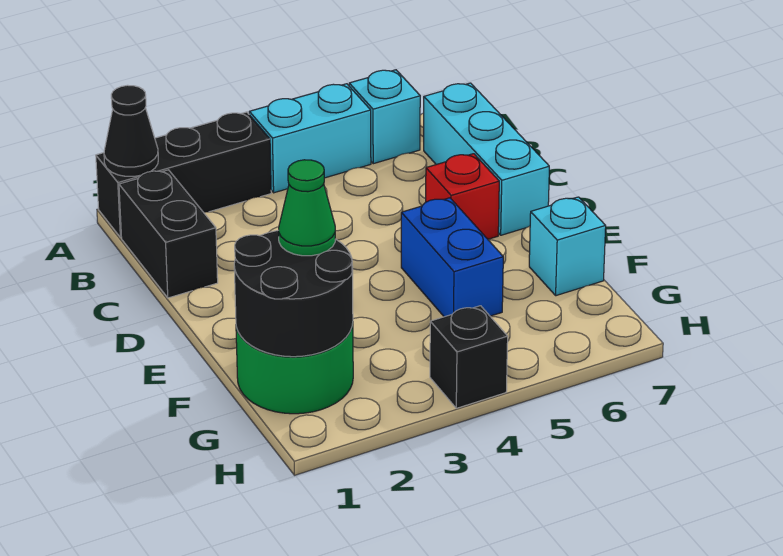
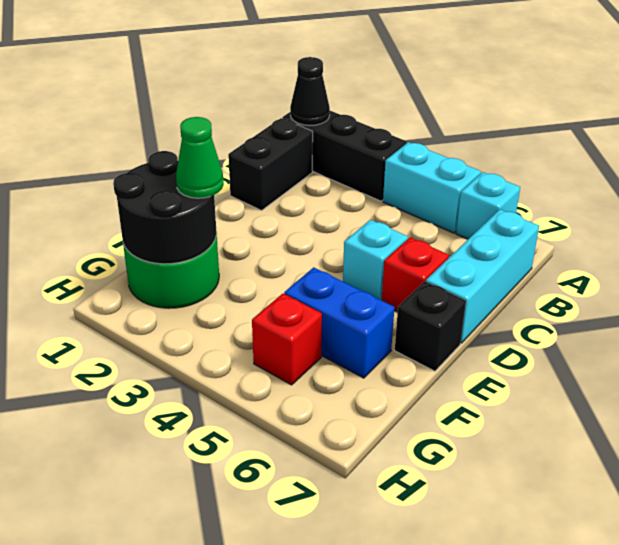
blue 1x2 brick [401,198,503,317] -> blue 1x2 brick turned to [284,267,395,378]
cyan 1x1 brick [529,197,606,296] -> cyan 1x1 brick moved to [343,220,408,300]
none -> red 1x1 brick [252,294,322,385]
black 1x1 brick [430,306,508,408] -> black 1x1 brick moved to [395,281,466,371]

